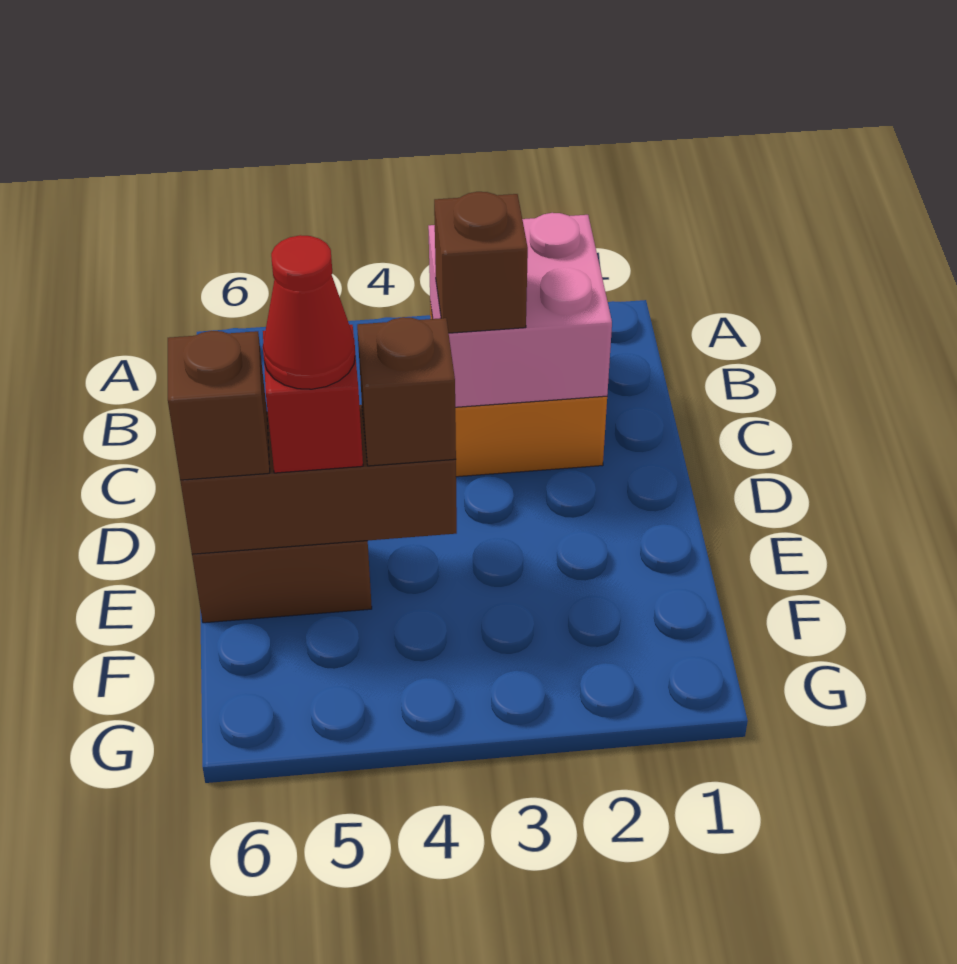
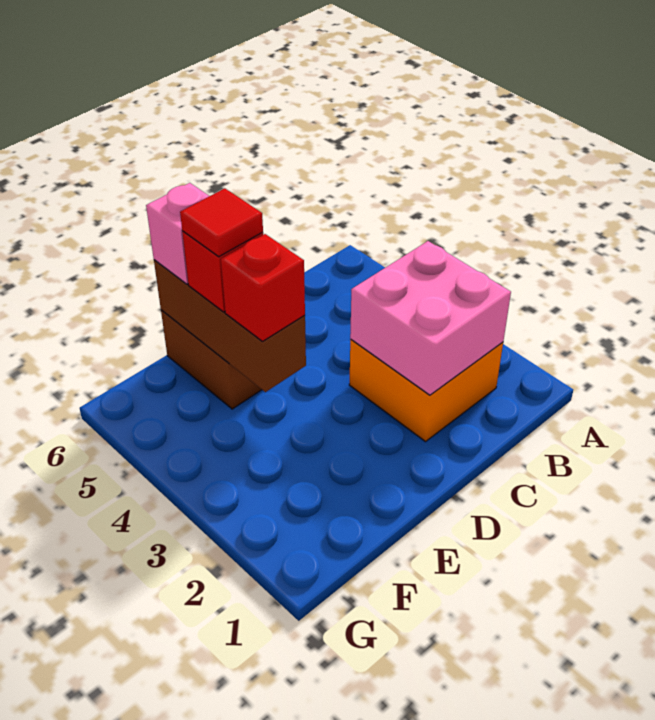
brown 1x1 brick [434,192,528,333] -> none
brown 1x1 brick [357,317,456,466] -> red 1x1 brick [221,234,305,341]
red 1x1 cone [263,235,355,389] -> red 1x1 tile [180,188,263,257]
brown 1x1 brick [168,331,270,480] -> pink 1x1 brick [146,183,209,284]

